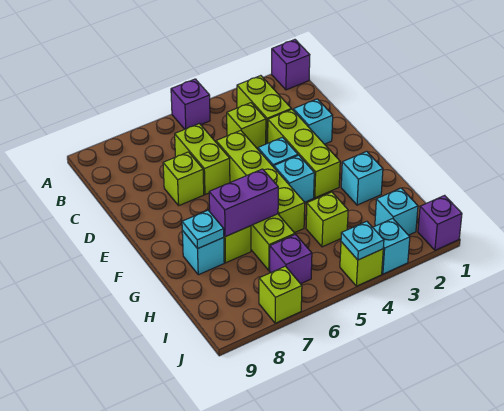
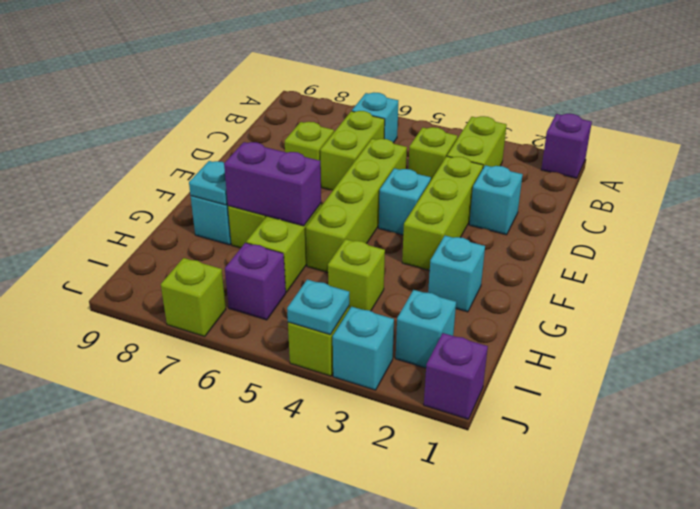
purple 1x1 brick [171,79,210,129] -> none
cyan 1x1 brick [274,155,314,202] -> cyan 1x1 brick moved to [352,93,398,143]

